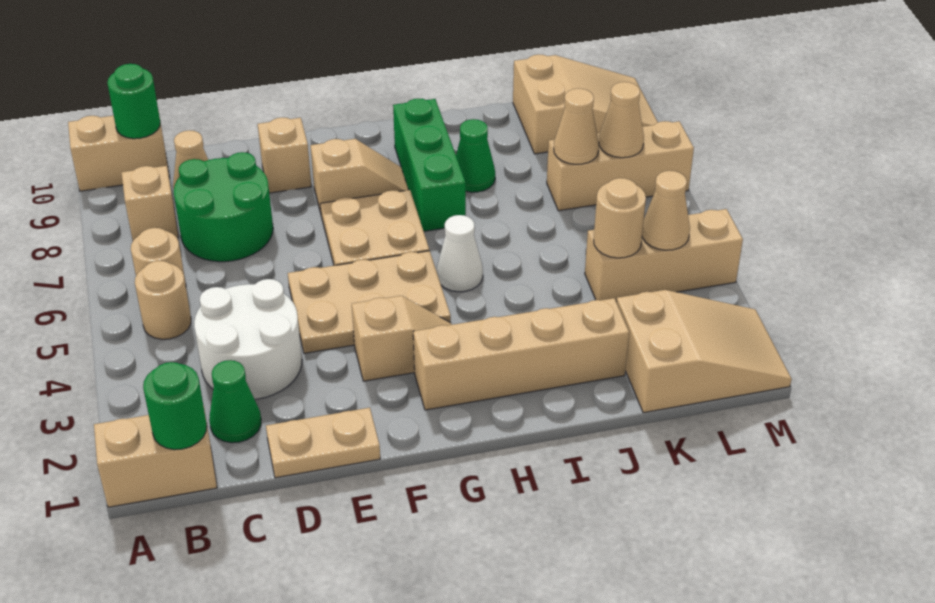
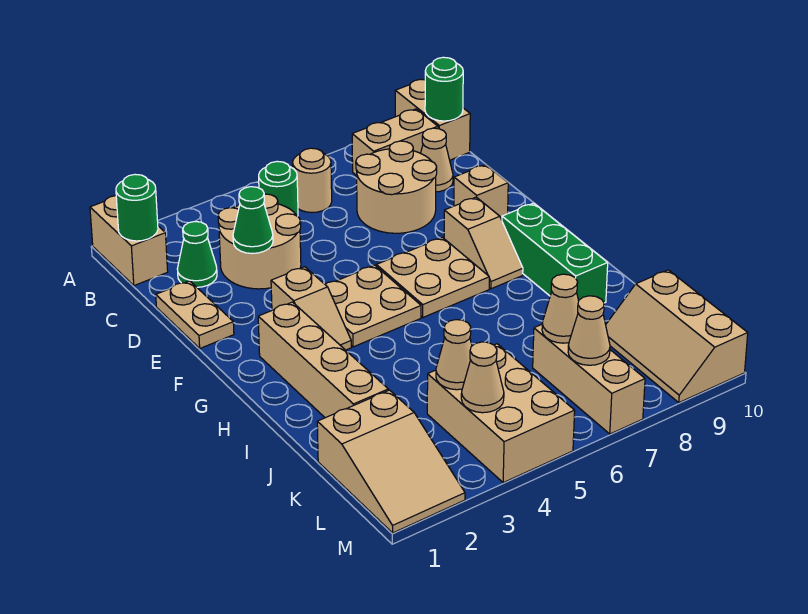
tan 1x1 round brick [135,261,191,339] -> green 1x1 round brick [259,161,298,216]
tan 1x1 brick [121,166,179,240] -> tan 1x2 brick [352,109,438,176]
white 2x2 round brick [194,279,302,399] -> tan 2x2 round brick [218,194,301,289]
green 2x2 round brick [174,152,273,262] -> tan 2x2 round brick [356,141,437,233]
tan 2x3 plate [288,251,451,353] -> tan 2x2 plate [325,265,421,347]
white 1x1 cone [437,215,483,292] -> none
green 1x3 brick [393,98,466,231] -> green 1x3 brick turned to [502,203,608,303]
green 1x1 cone [456,119,495,192] -> green 1x1 cone moved to [233,187,273,253]
tan 1x3 brick [585,209,743,302] -> tan 2x3 brick [427,344,575,483]
tan 1x1 round brick [594,178,646,258] -> tan 1x1 cone [436,320,472,390]
tan 2x3 slope [513,54,658,154] -> tan 2x3 slope turned to [606,270,748,403]

